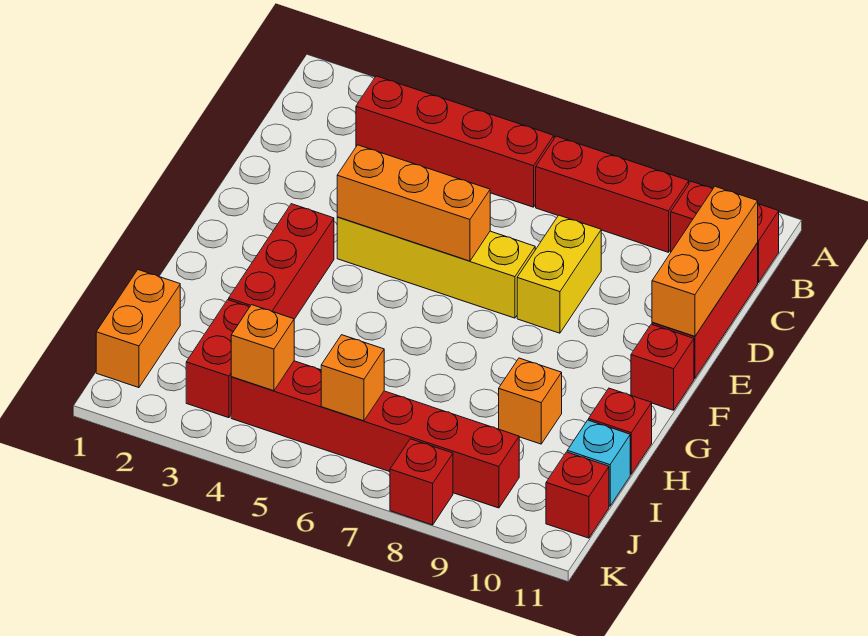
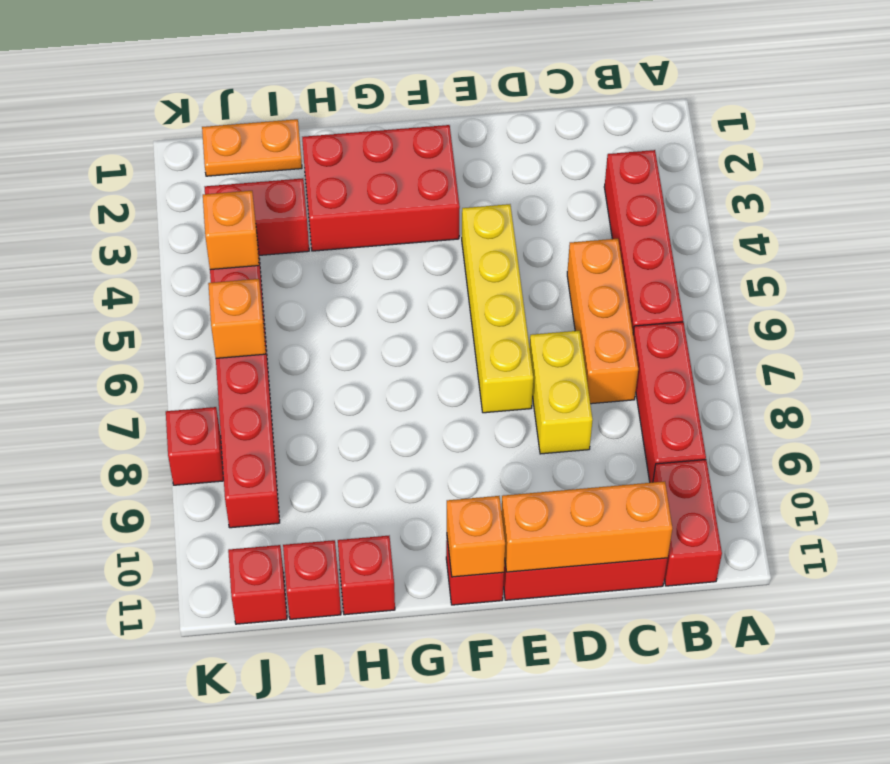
yellow 1x2 brick [517,215,601,333] -> yellow 1x2 brick turned to [530,331,593,454]
orange 1x3 brick [337,145,490,261] -> orange 1x3 brick moved to [567,239,638,404]
red 1x3 brick [229,204,334,319] -> red 2x3 brick [302,125,460,251]
orange 1x1 brick [499,358,562,444] -> orange 1x1 brick moved to [447,496,505,577]
orange 1x2 brick [96,270,180,388] -> orange 1x2 plate [202,119,302,176]
cyan 1x1 brick [567,420,630,506] -> red 1x1 brick [283,540,341,619]

